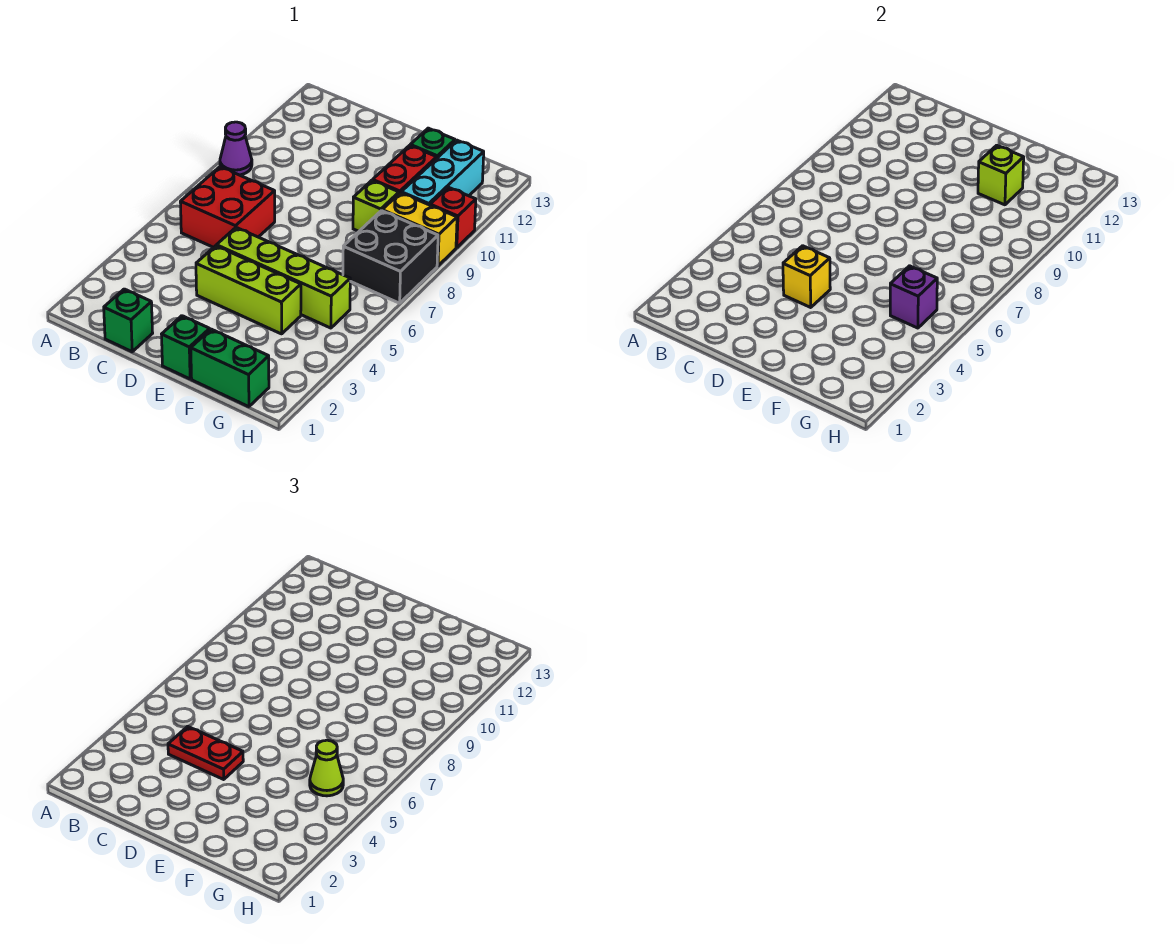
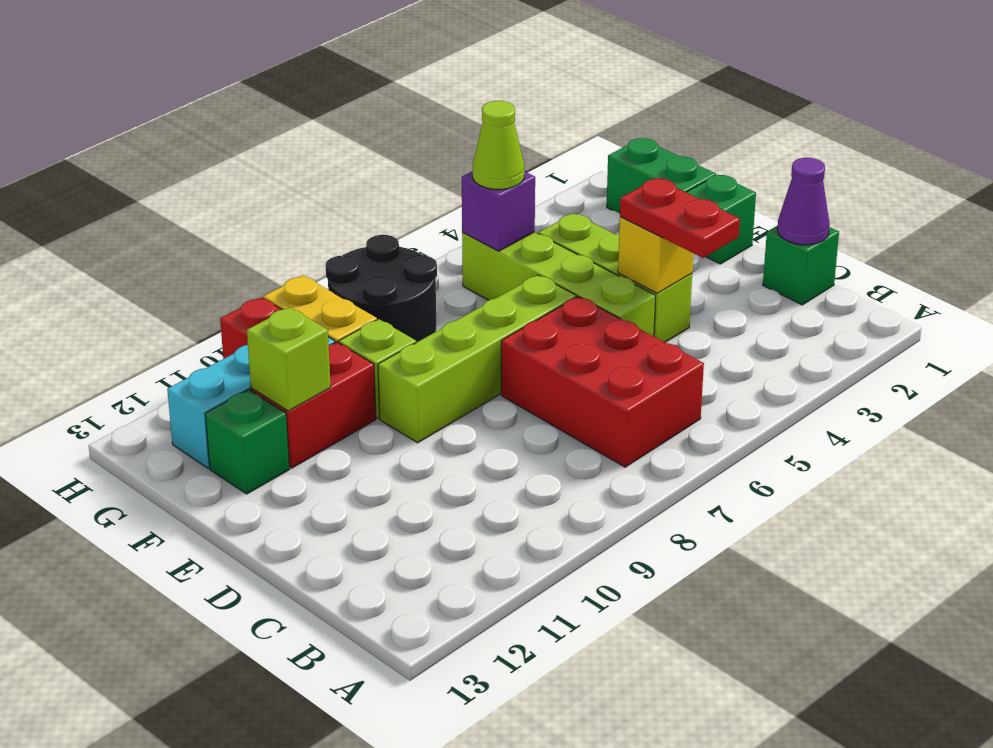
purple 1x1 cone [220,122,252,175] -> purple 1x1 cone moved to [777,158,830,245]
red 2x2 brick [180,167,275,247] -> red 2x3 brick [501,296,704,467]
none -> lime 1x4 brick [378,275,576,443]
black 2x2 brick [343,211,438,303] -> black 2x2 round brick [326,235,437,342]

